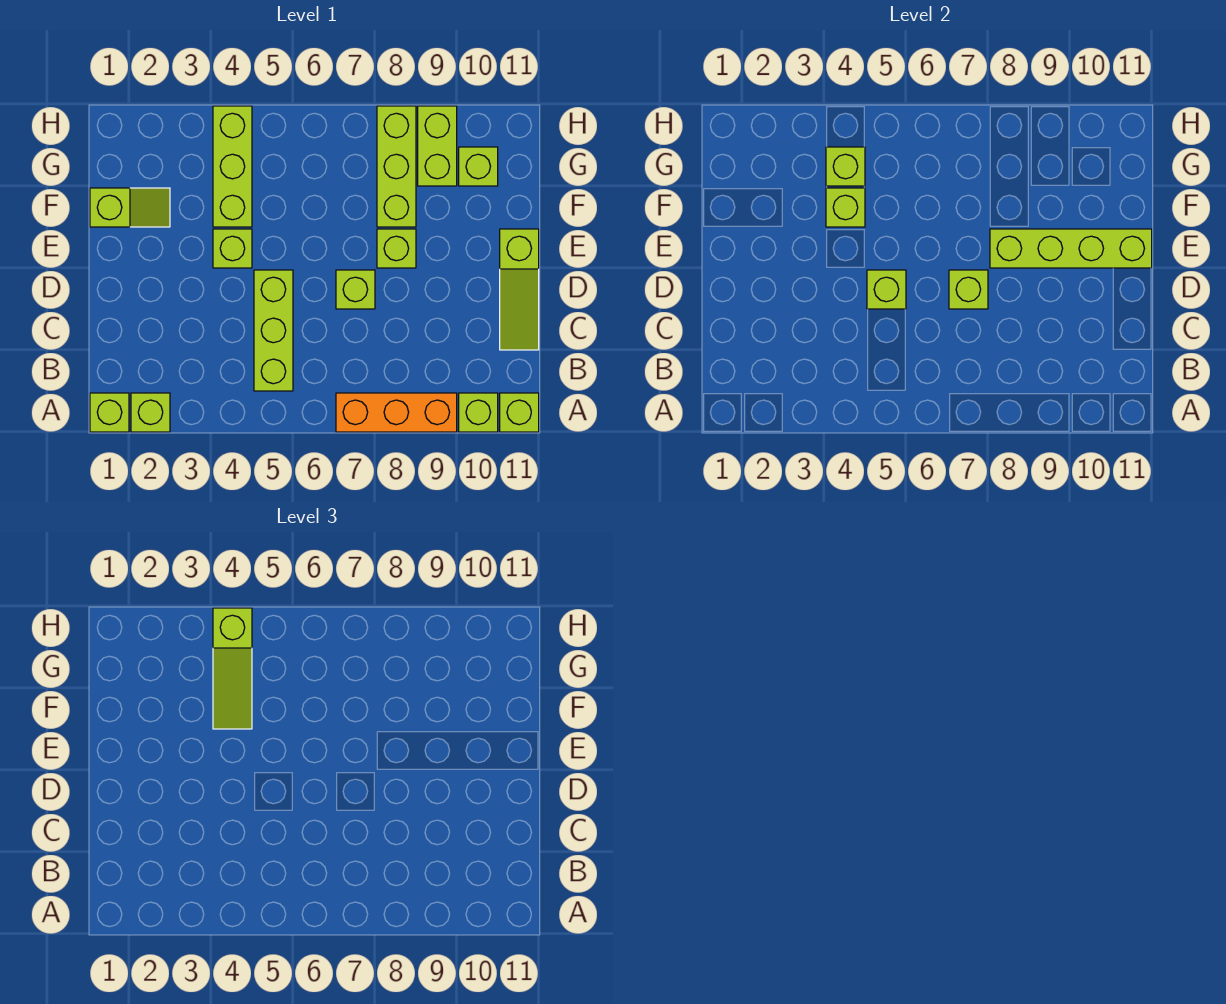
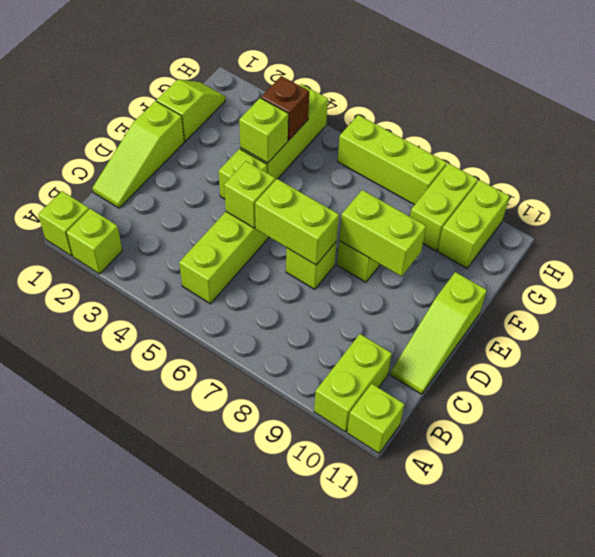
orange 1x3 brick [336,393,457,432] -> none
lime 1x1 brick [459,393,498,432] -> lime 1x2 brick [314,334,392,432]
lime 1x1 brick [949,270,988,309] -> lime 1x2 brick [255,179,339,265]
lime 1x4 brick [990,229,1152,268] -> lime 1x2 brick [339,190,426,277]
lime 1x2 slope [90,188,170,227] -> lime 1x2 slope turned to [157,80,225,141]
lime 1x3 slope [213,608,252,729] -> lime 1x3 slope moved to [92,101,184,208]
lime 1x3 brick [377,106,416,227] -> lime 1x3 brick turned to [338,115,447,205]
lime 1x1 brick [826,147,865,186] -> brown 1x1 brick [261,76,309,140]
lime 1x1 brick [459,147,498,186] -> lime 1x2 brick [437,180,510,268]

